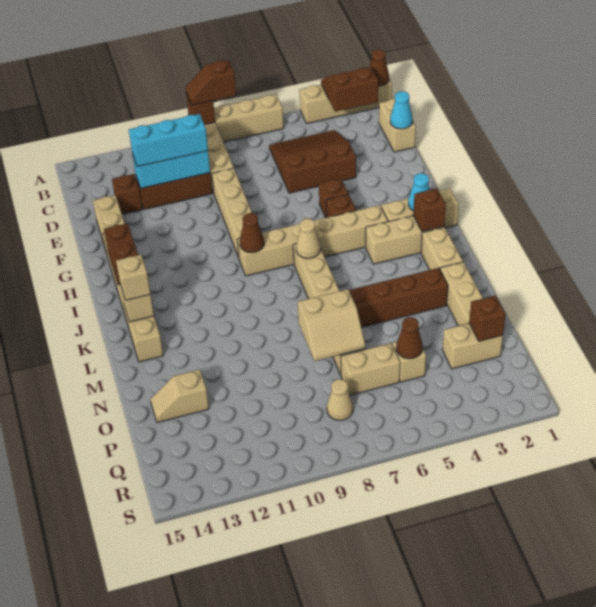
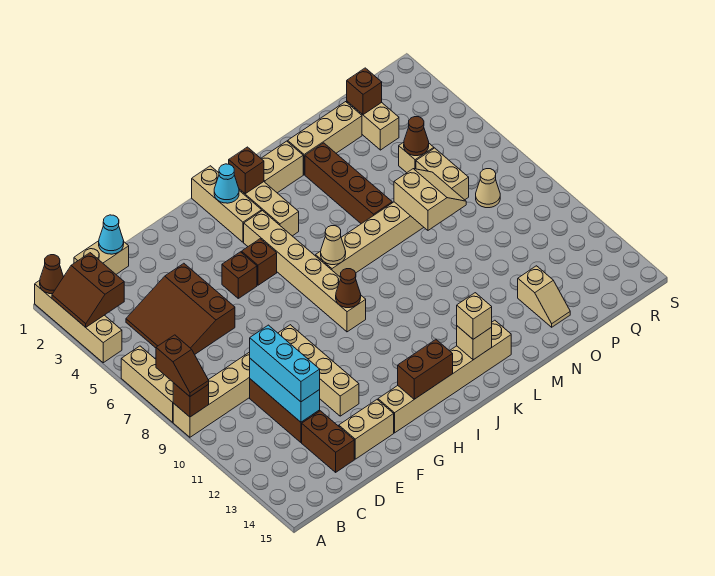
brown 1x1 brick [112,174,143,214] -> brown 1x2 brick [302,411,354,472]
tan 1x4 brick [212,168,252,258] -> tan 1x4 brick turned to [278,325,359,416]

